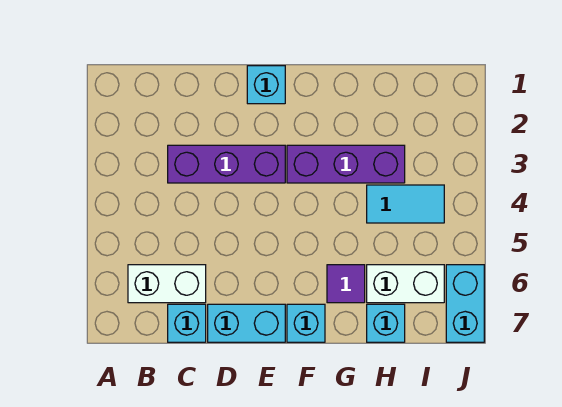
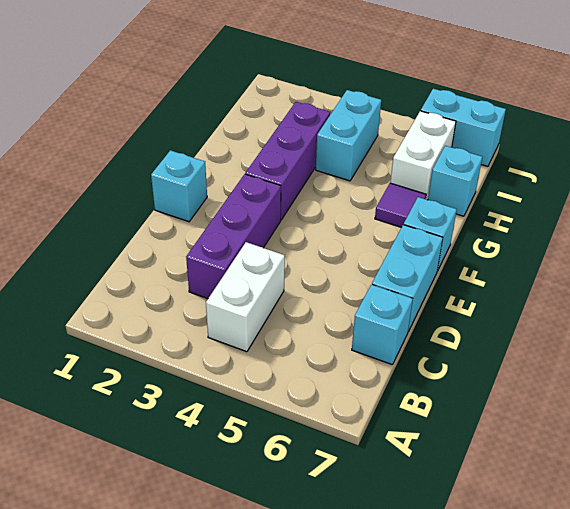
white 1x2 brick [128,265,206,303] -> white 1x2 brick moved to [206,242,285,352]
cyan 1x2 tile [367,185,444,223] -> cyan 1x2 brick [316,90,381,181]

